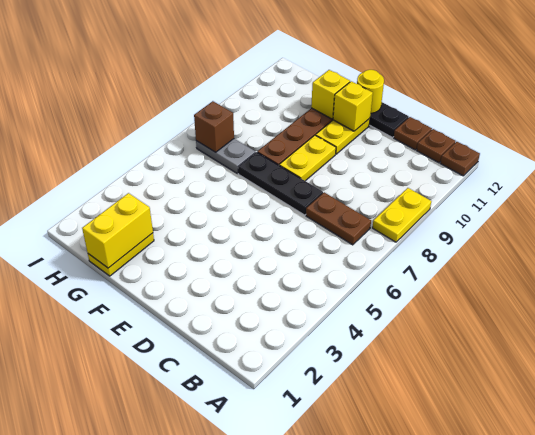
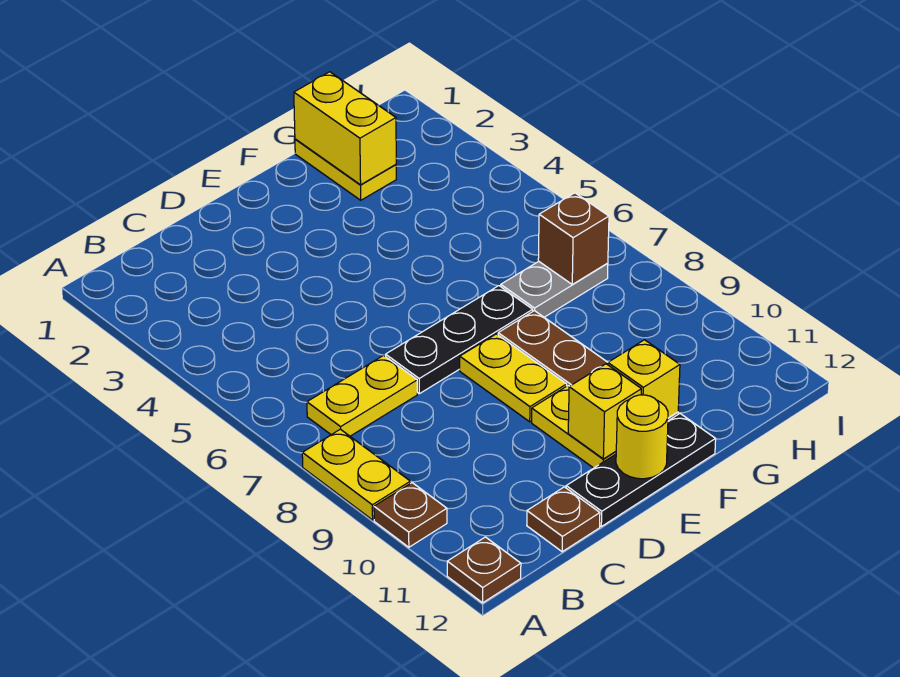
brown 1x2 plate [306,192,371,245] -> yellow 1x2 plate [307,355,417,436]
brown 1x1 plate [417,129,456,163] -> brown 1x1 plate moved to [374,483,447,547]

